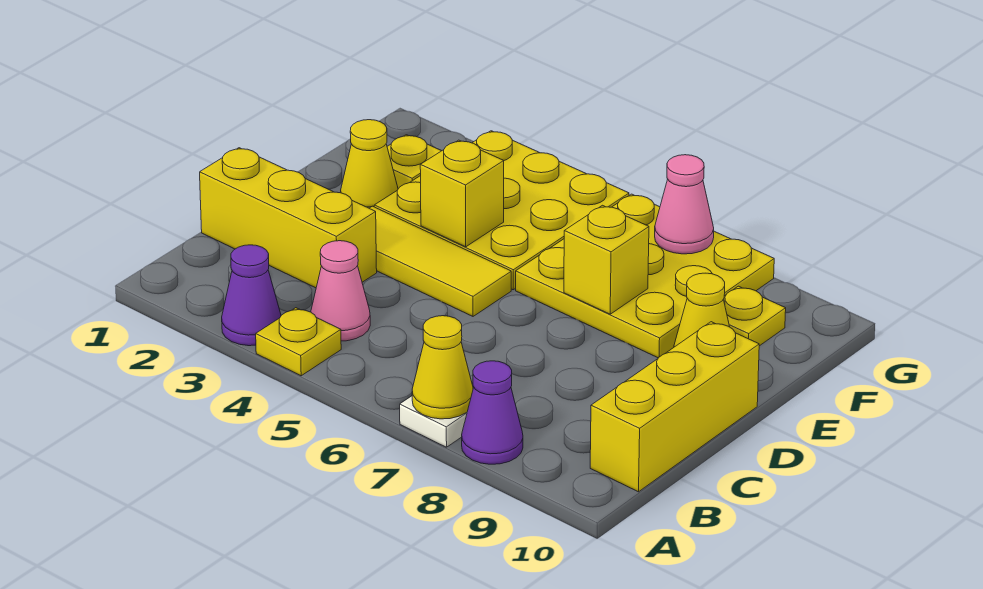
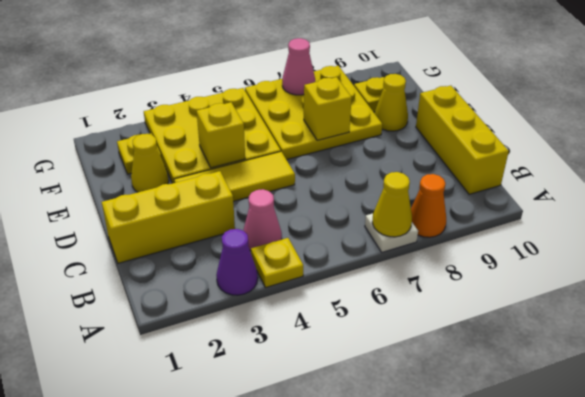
purple 1x1 cone [462,361,523,464] -> orange 1x1 cone [411,174,446,237]

